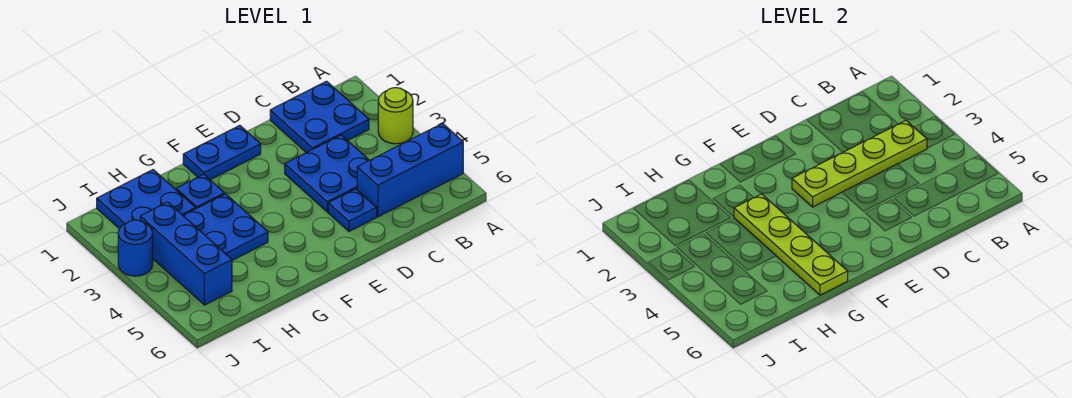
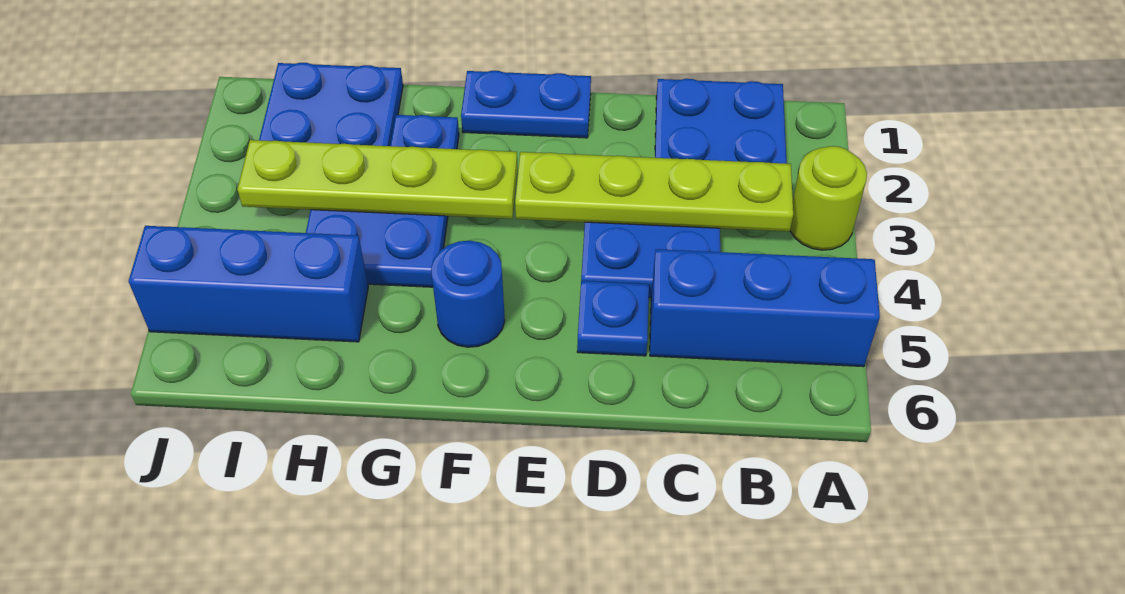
lime 1x4 plate [734,194,848,295] -> lime 1x4 plate turned to [237,140,518,219]
blue 1x3 brick [140,202,232,305] -> blue 1x3 brick turned to [129,226,368,342]
blue 1x1 round brick [118,220,153,276] -> blue 1x1 round brick moved to [431,241,505,347]

